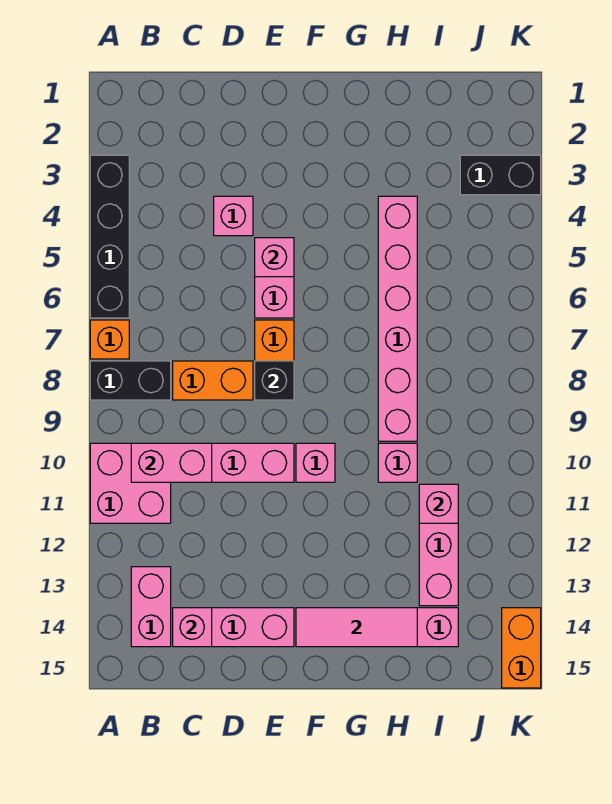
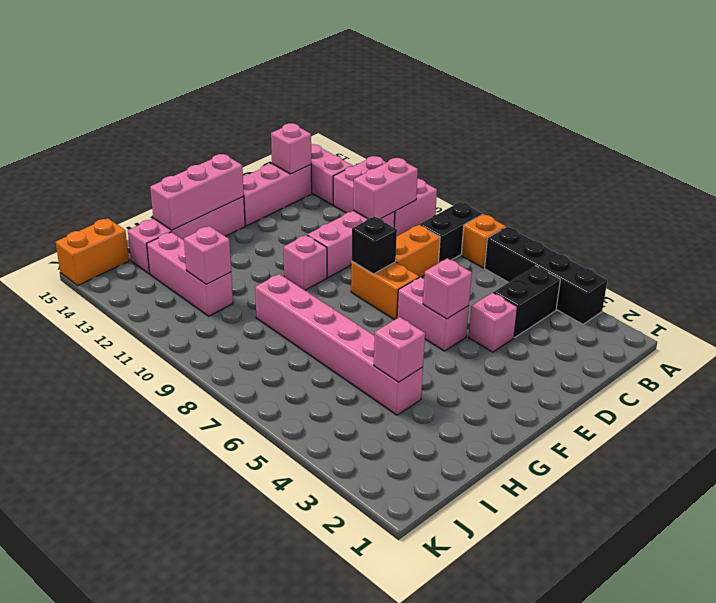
pink 2x2 brick [90,443,171,523] -> pink 2x3 brick [333,156,437,236]
pink 1x3 tile [296,608,417,647] -> pink 1x3 brick [150,154,244,230]
pink 1x1 brick [378,443,417,482] -> pink 1x1 brick moved to [374,317,425,382]
black 1x2 brick [460,155,541,195] -> black 1x2 brick moved to [494,266,560,338]
orange 1x2 brick [502,608,541,688] -> orange 1x2 brick turned to [56,218,129,285]

